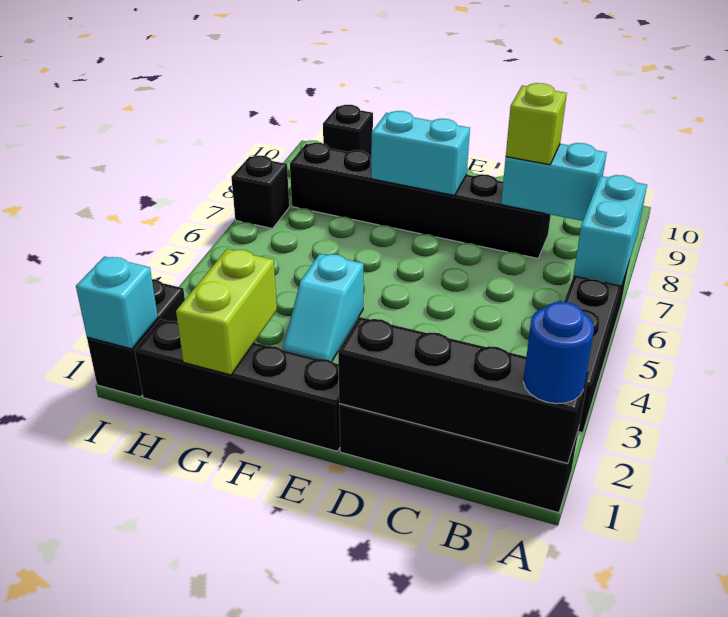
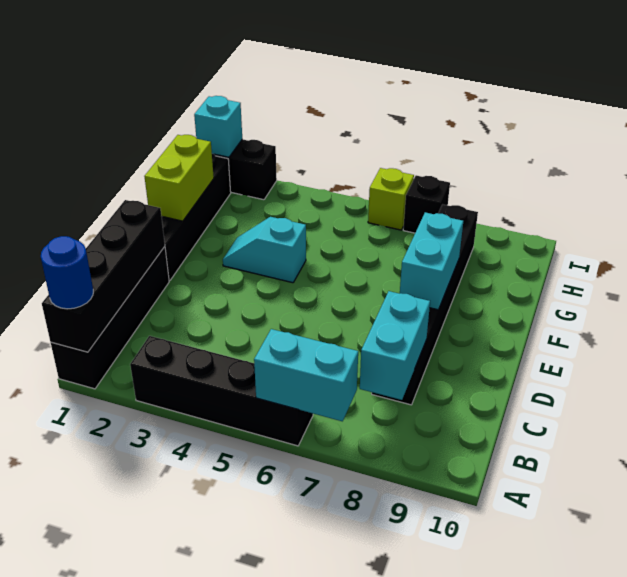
lime 1x1 brick [506,83,567,165] -> lime 1x1 brick moved to [368,168,414,230]
lime 1x2 brick [176,249,277,375] -> lime 1x2 brick turned to [144,135,214,221]
black 1x1 brick [323,105,373,156] -> none

